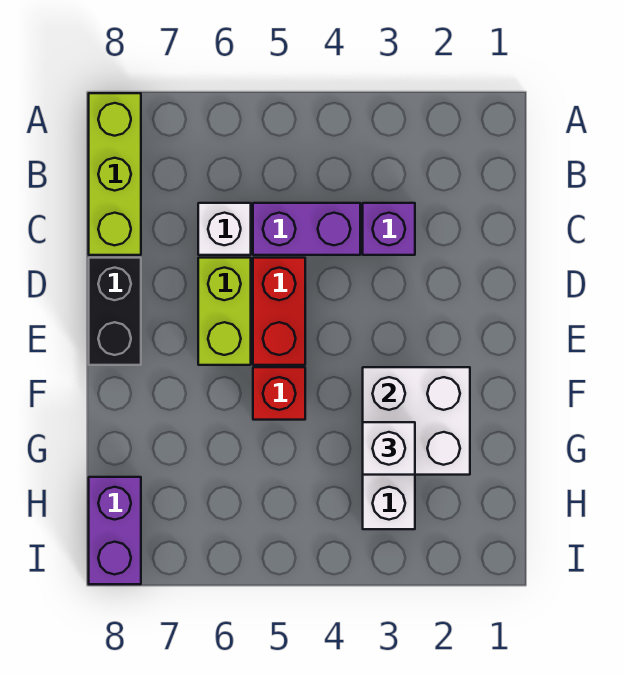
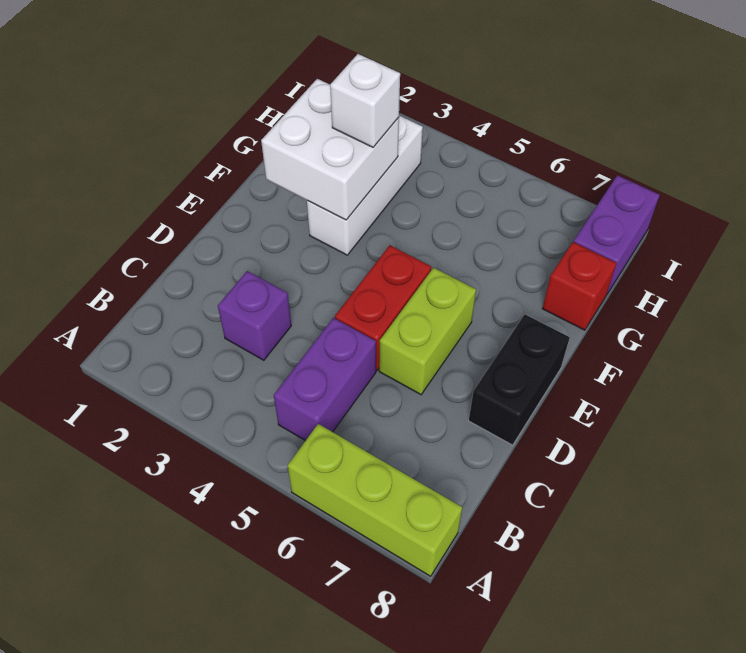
lime 1x3 brick [89,93,141,255] -> lime 1x3 brick turned to [288,424,462,576]
purple 1x2 brick [253,203,360,255] -> purple 1x2 brick turned to [274,318,376,441]
white 1x1 brick [198,203,251,255] -> none
red 1x1 brick [253,367,305,420] -> red 1x1 brick moved to [542,242,617,330]

